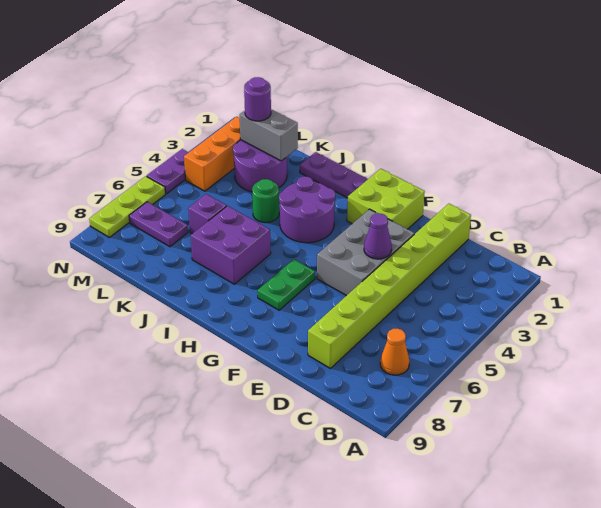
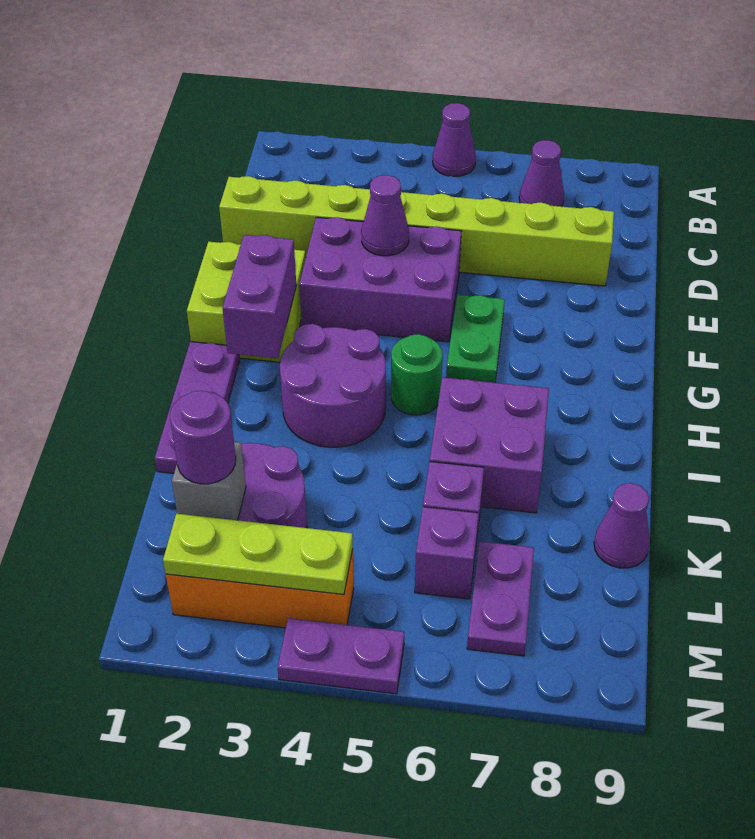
none -> purple 1x1 cone [433,103,476,176]
orange 1x1 cone [380,328,409,375] -> purple 1x1 cone [519,140,564,207]
grey 2x3 brick [317,209,414,296] -> purple 2x3 brick [299,217,461,342]
none -> purple 1x2 brick [222,235,296,358]
green 1x2 plate [258,259,315,310] -> green 1x2 plate turned to [446,295,505,383]
green 1x1 round brick [252,179,279,223] -> green 1x1 round brick moved to [391,334,443,415]
grey 1x2 brick [240,109,298,161] -> grey 1x1 brick [172,442,246,520]
none -> purple 1x1 cone [594,483,650,568]
none -> purple 1x1 brick [415,507,479,599]
lime 1x3 plate [89,176,165,237] -> lime 1x3 plate moved to [163,514,353,595]

